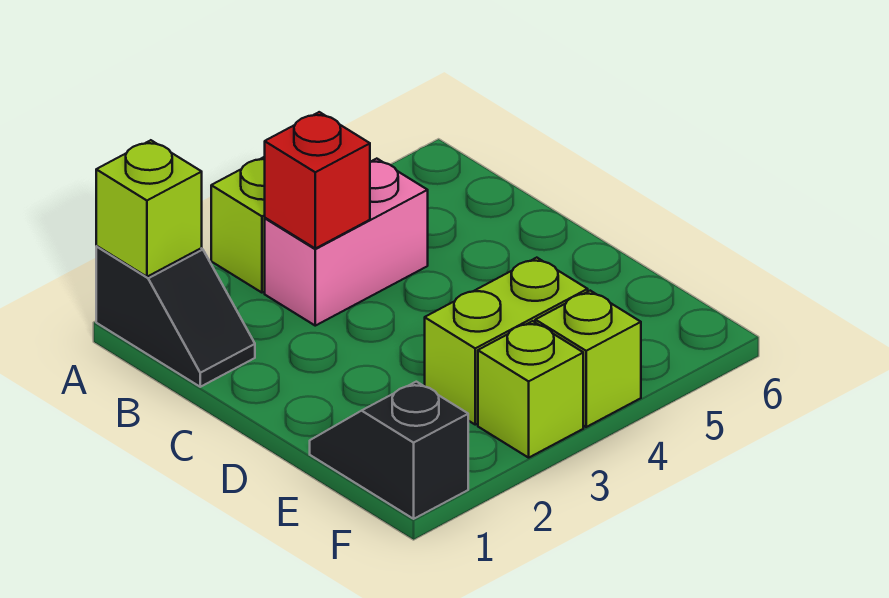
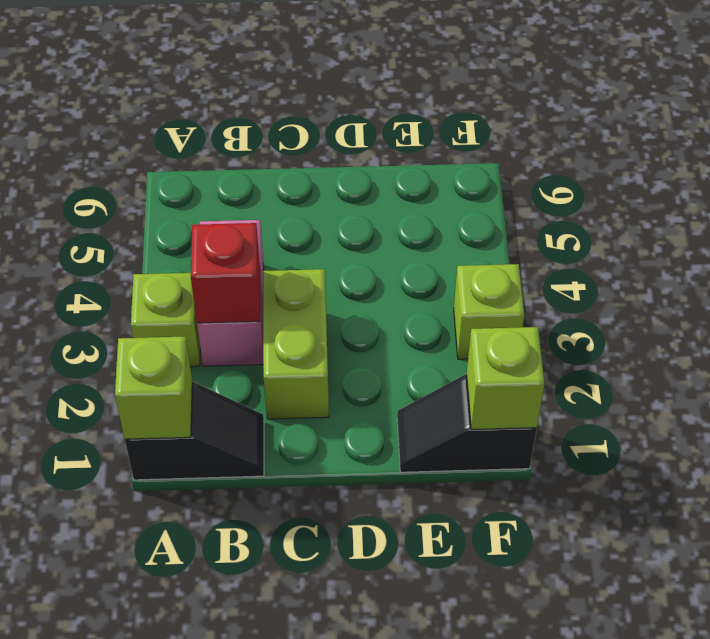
lime 1x2 brick [425,258,588,425] -> lime 1x2 brick moved to [263,269,329,419]
lime 1x1 brick [535,291,641,427] -> lime 1x1 brick moved to [467,327,545,429]

